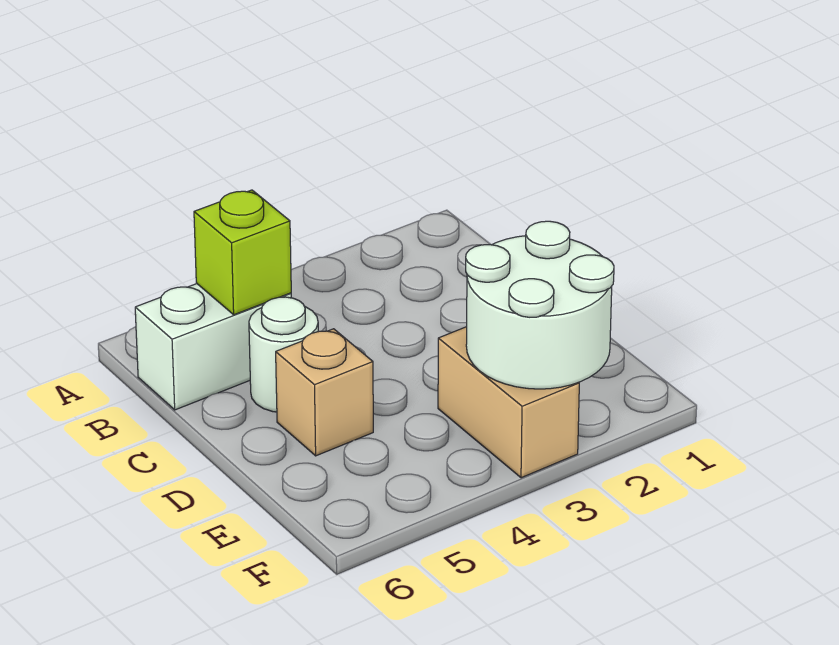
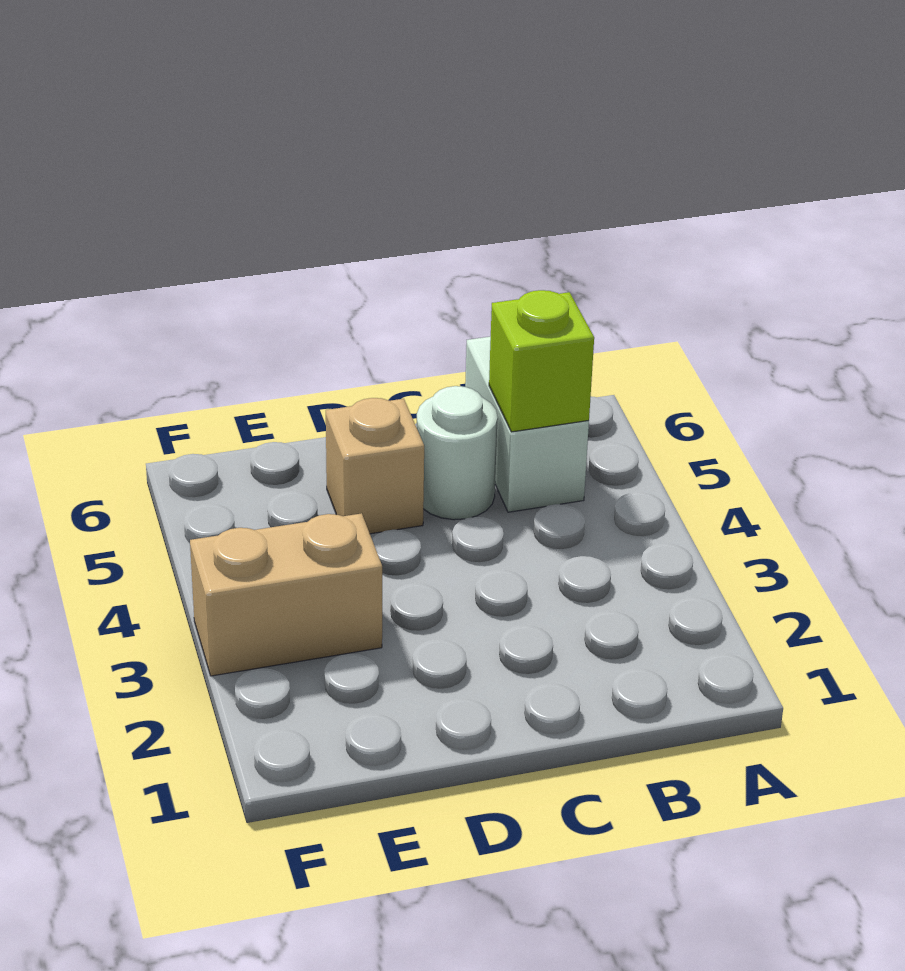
white 2x2 round brick [466,221,614,389] -> none

